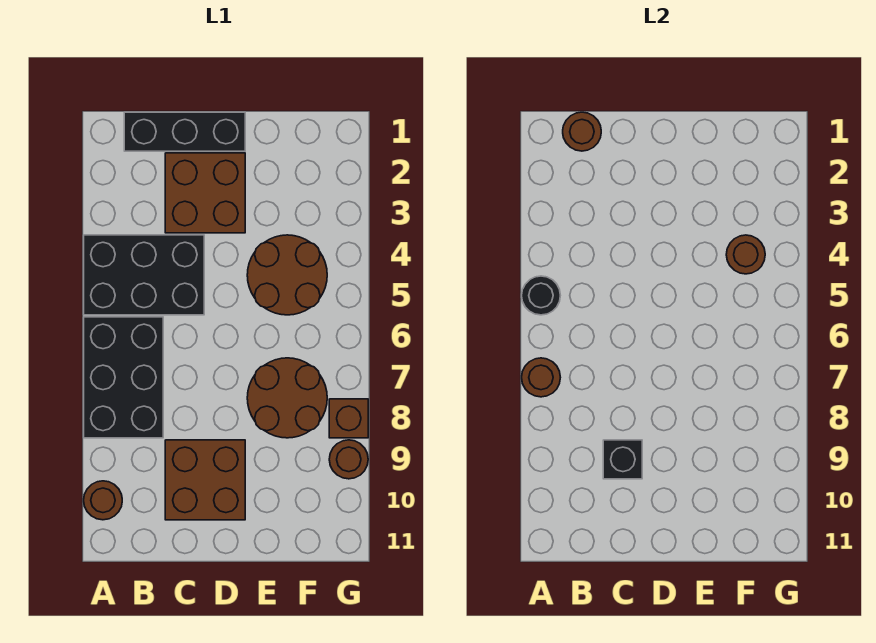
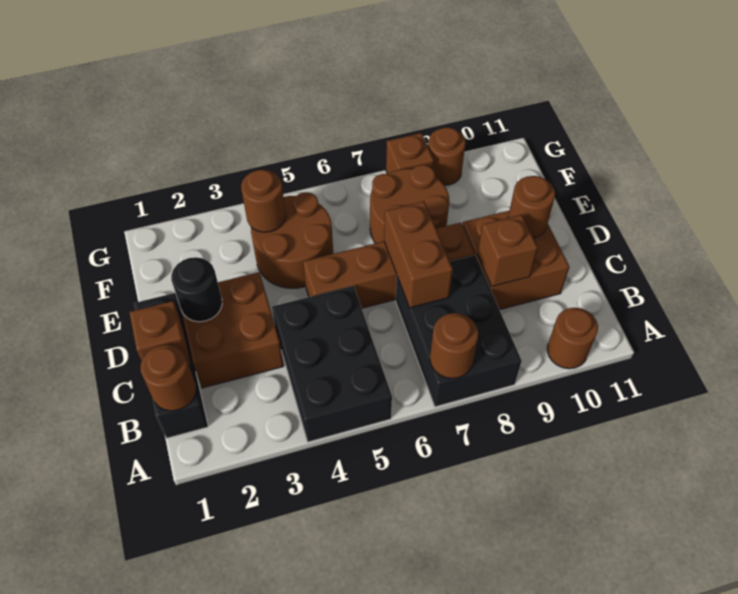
black 1x1 round brick [522,276,560,315] -> black 1x1 round brick moved to [171,257,222,322]
black 2x3 brick [84,317,163,438] -> black 2x3 brick turned to [396,255,522,407]
none -> brown 1x1 brick [129,301,191,365]
none -> brown 1x2 brick [384,201,453,308]
black 1x1 brick [603,440,642,479] -> brown 1x1 brick [477,215,538,287]
none -> brown 1x4 brick [303,223,475,308]
none -> brown 1x1 round brick [508,176,555,238]

